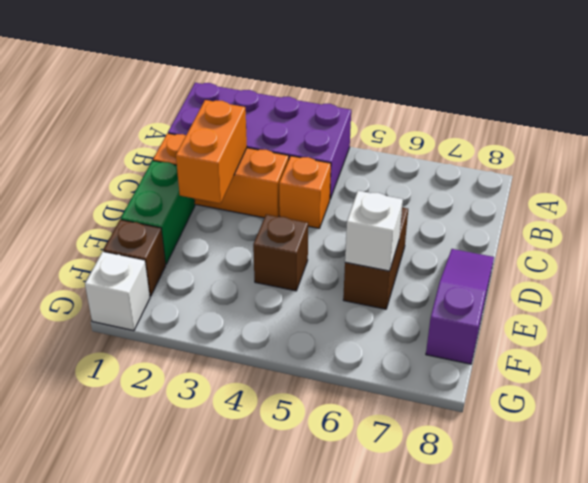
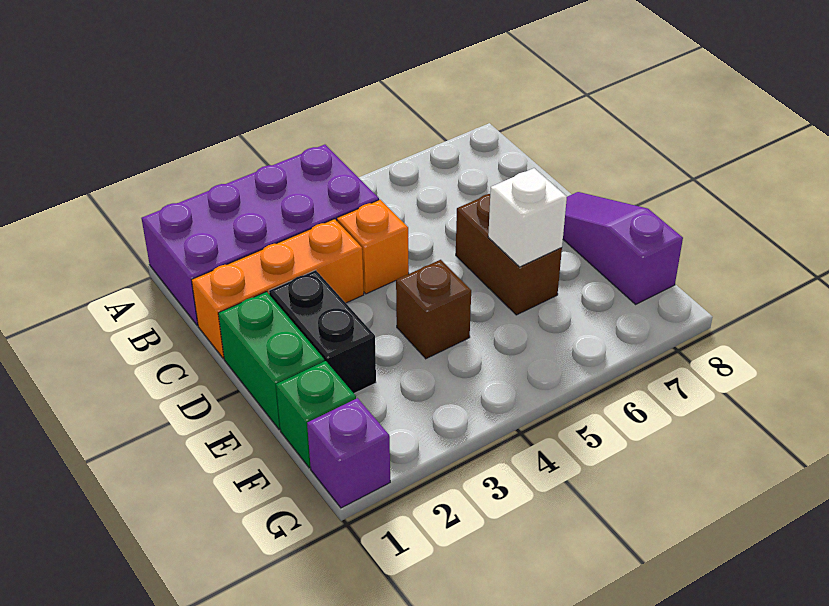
orange 1x2 brick [176,100,247,203] -> none
none -> black 1x2 brick [269,270,376,393]
brown 1x1 brick [103,220,166,296] -> green 1x1 brick [276,361,356,468]
white 1x1 brick [85,252,150,331] -> purple 1x1 brick [307,398,390,508]

